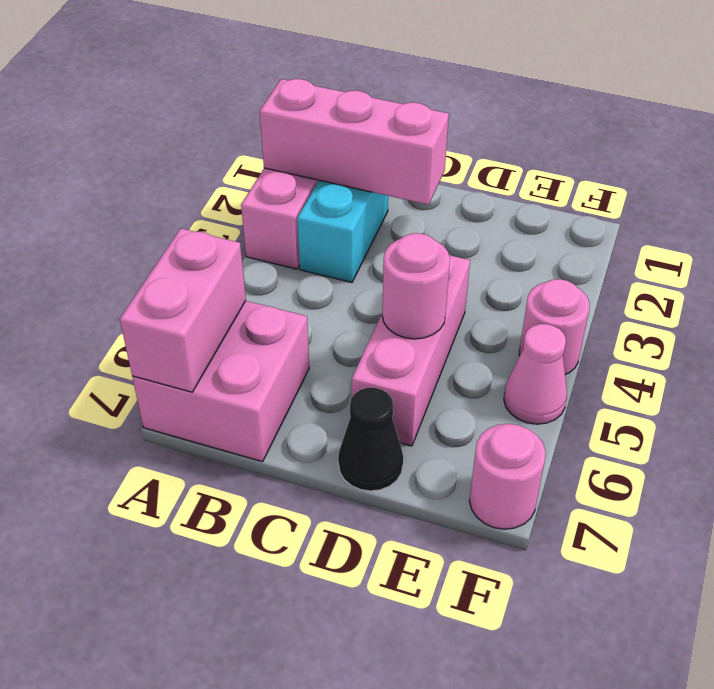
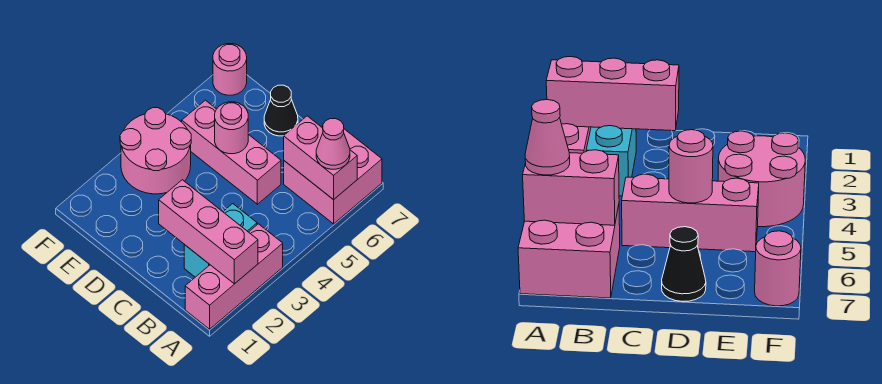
pink 1x2 brick [120,228,246,392] -> pink 1x2 brick turned to [284,116,357,200]
pink 1x3 brick [352,255,470,446] -> pink 1x3 brick turned to [182,100,281,204]
pink 1x1 round brick [519,279,590,374] -> pink 2x2 round brick [120,108,191,194]
pink 1x1 cone [504,324,567,424] -> pink 1x1 cone moved to [316,119,350,169]

